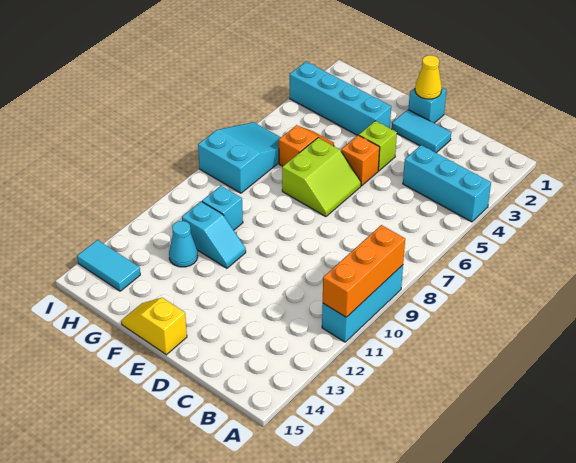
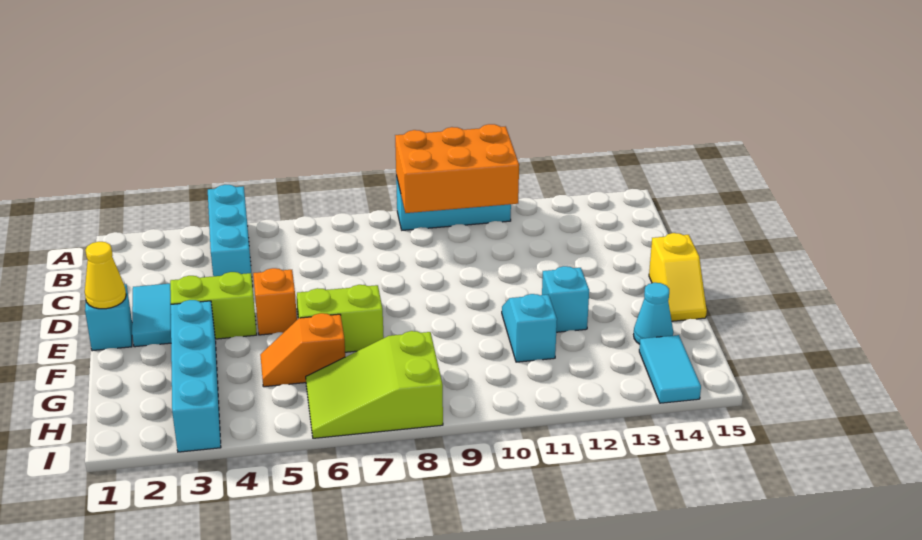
orange 1x3 brick [323,225,405,317] -> orange 2x3 brick [395,124,519,213]
lime 1x1 brick [359,121,397,171] -> lime 1x2 brick [170,272,257,339]
cyan 1x1 brick [202,186,243,230] -> cyan 1x1 brick moved to [542,266,589,332]
cyan 1x1 cone [169,221,198,267] -> cyan 1x1 cone moved to [634,283,673,344]
cyan 2x3 slope [198,122,281,193] -> lime 2x3 slope [306,331,443,438]

